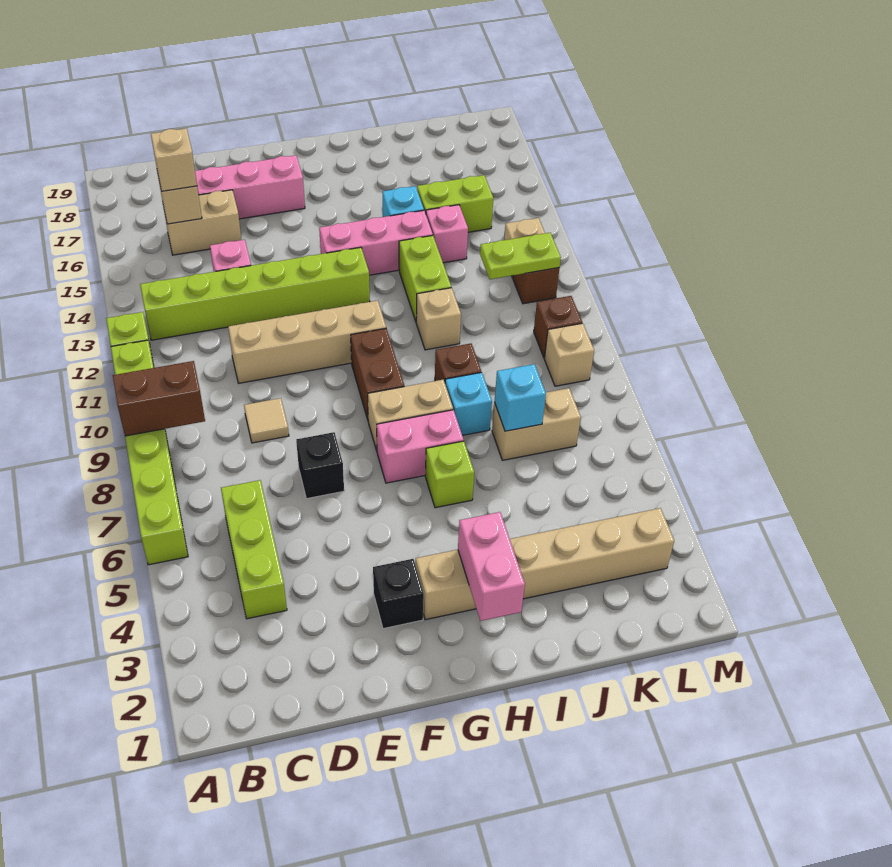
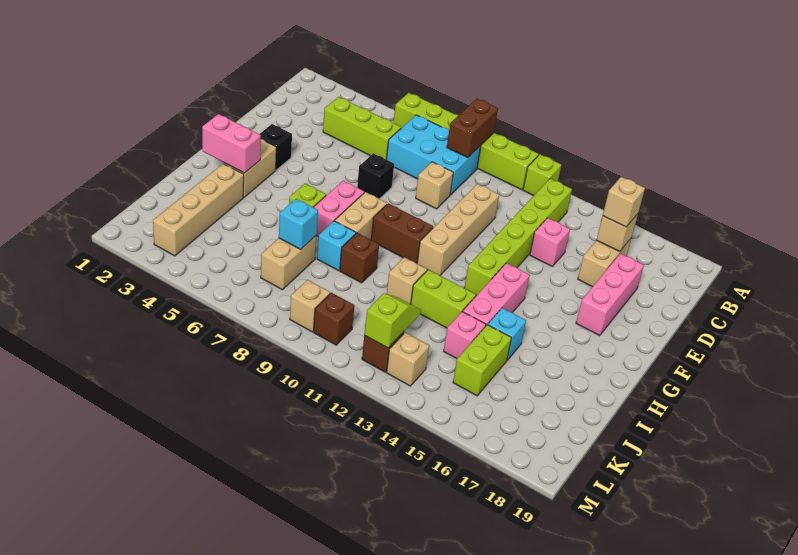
none -> cyan 2x3 brick [387,115,481,195]
tan 1x1 tile [244,398,289,443] -> tan 1x1 brick [416,162,453,209]
lime 1x2 plate [480,233,561,279] -> lime 1x2 slope [364,293,421,348]

